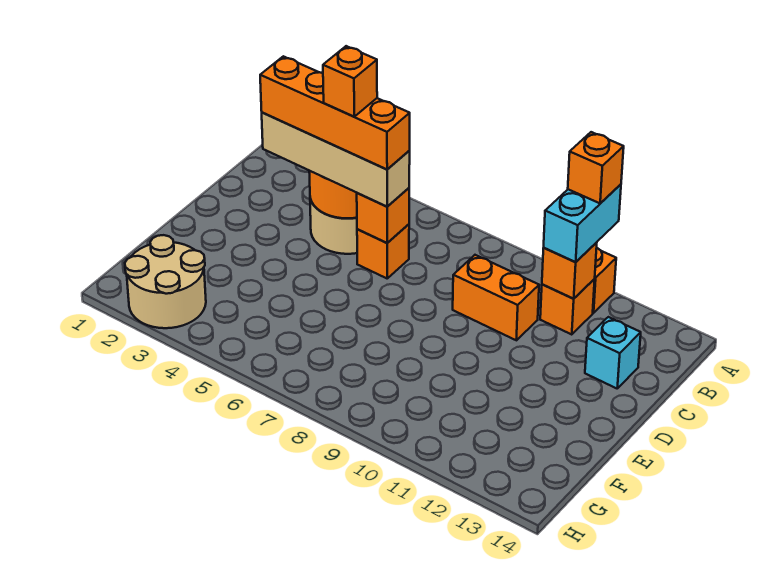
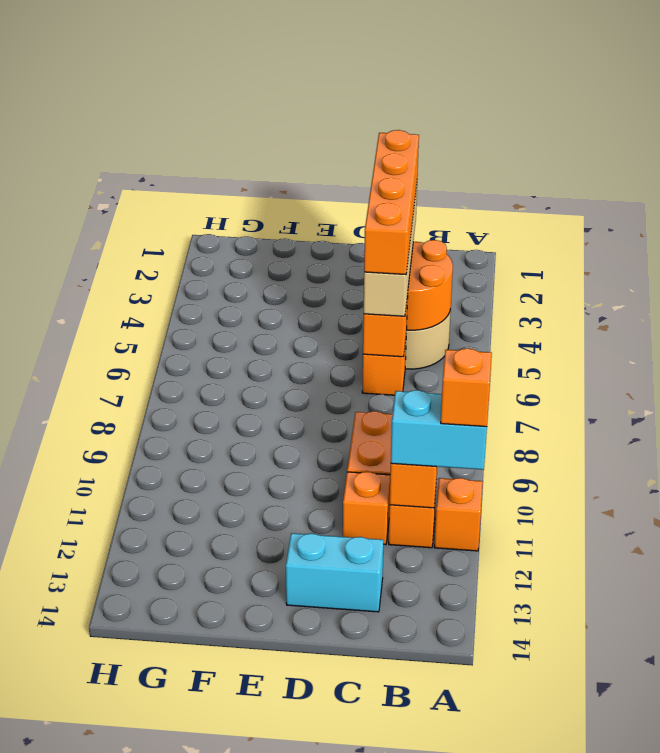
orange 1x1 brick [323,46,377,117] -> orange 1x1 brick moved to [343,472,390,544]
cyan 1x1 brick [585,317,641,388] -> cyan 1x2 brick [286,533,384,612]
tan 2x2 round brick [125,235,206,328] -> none

